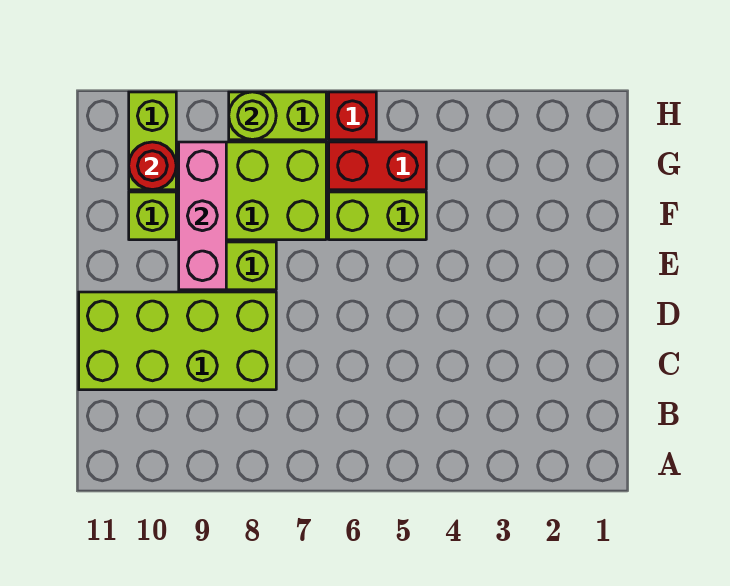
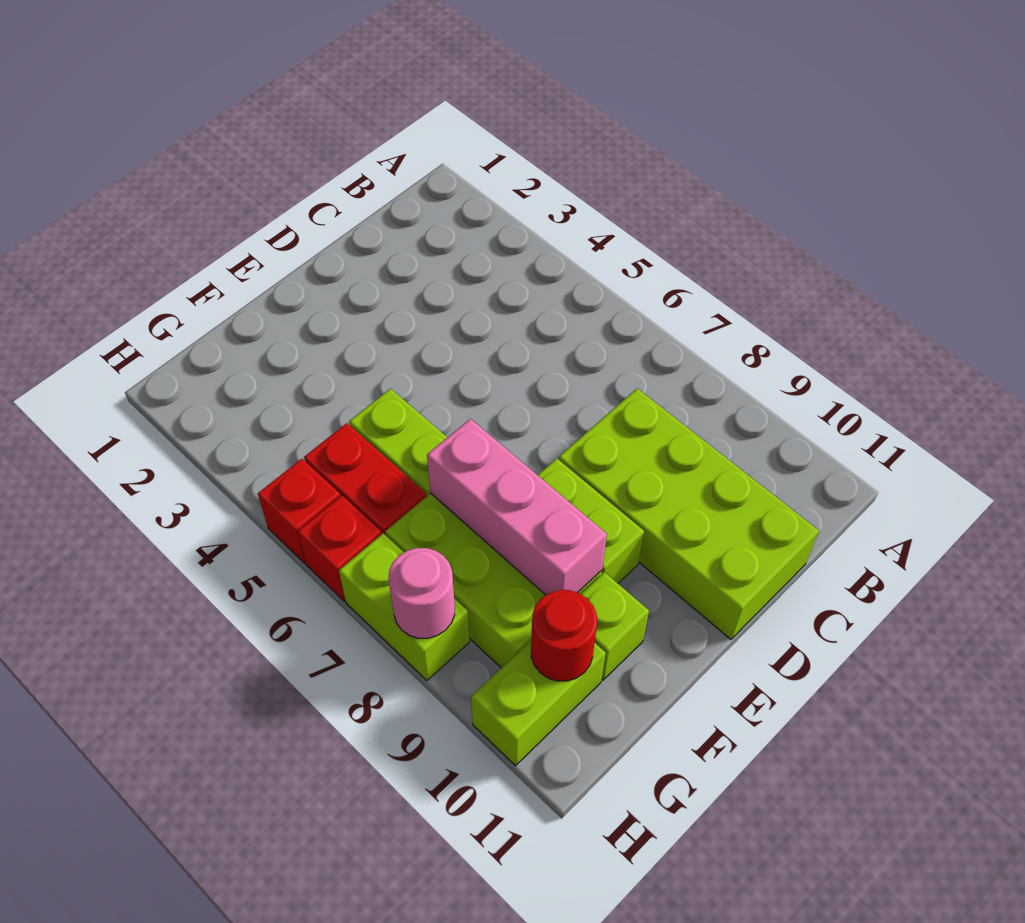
pink 1x3 brick [179,142,226,290] -> pink 1x3 brick turned to [427,419,607,595]
none -> red 1x1 brick [258,459,340,563]
lime 1x1 round brick [229,92,276,140] -> pink 1x1 round brick [389,548,455,638]

